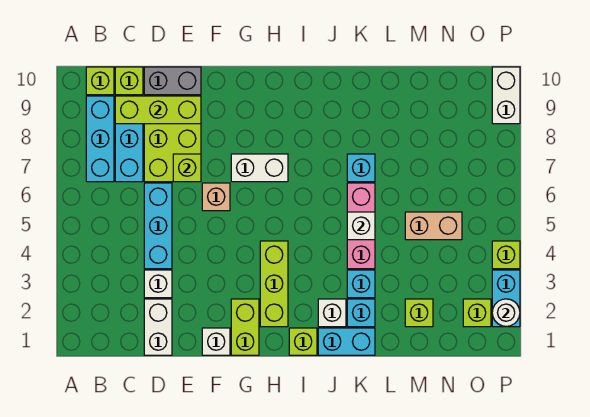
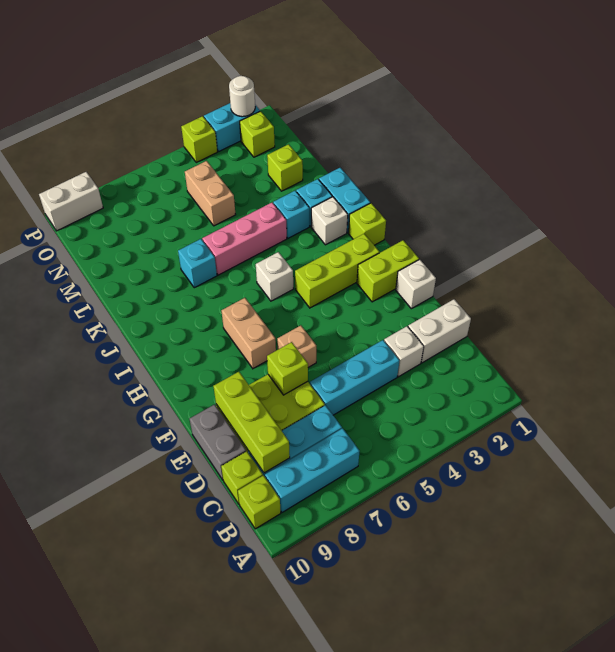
white 1x2 brick [231,154,288,182] -> tan 1x2 brick [222,298,276,368]
white 1x1 brick [347,212,375,240] -> white 1x1 brick moved to [256,252,293,301]

